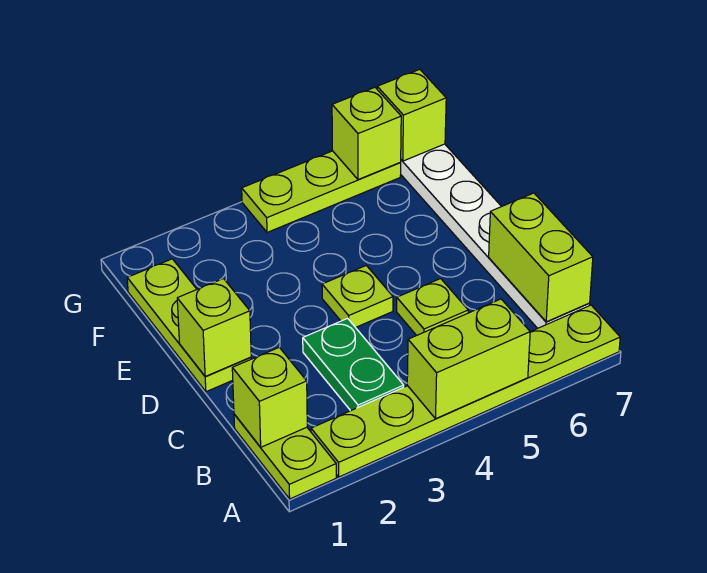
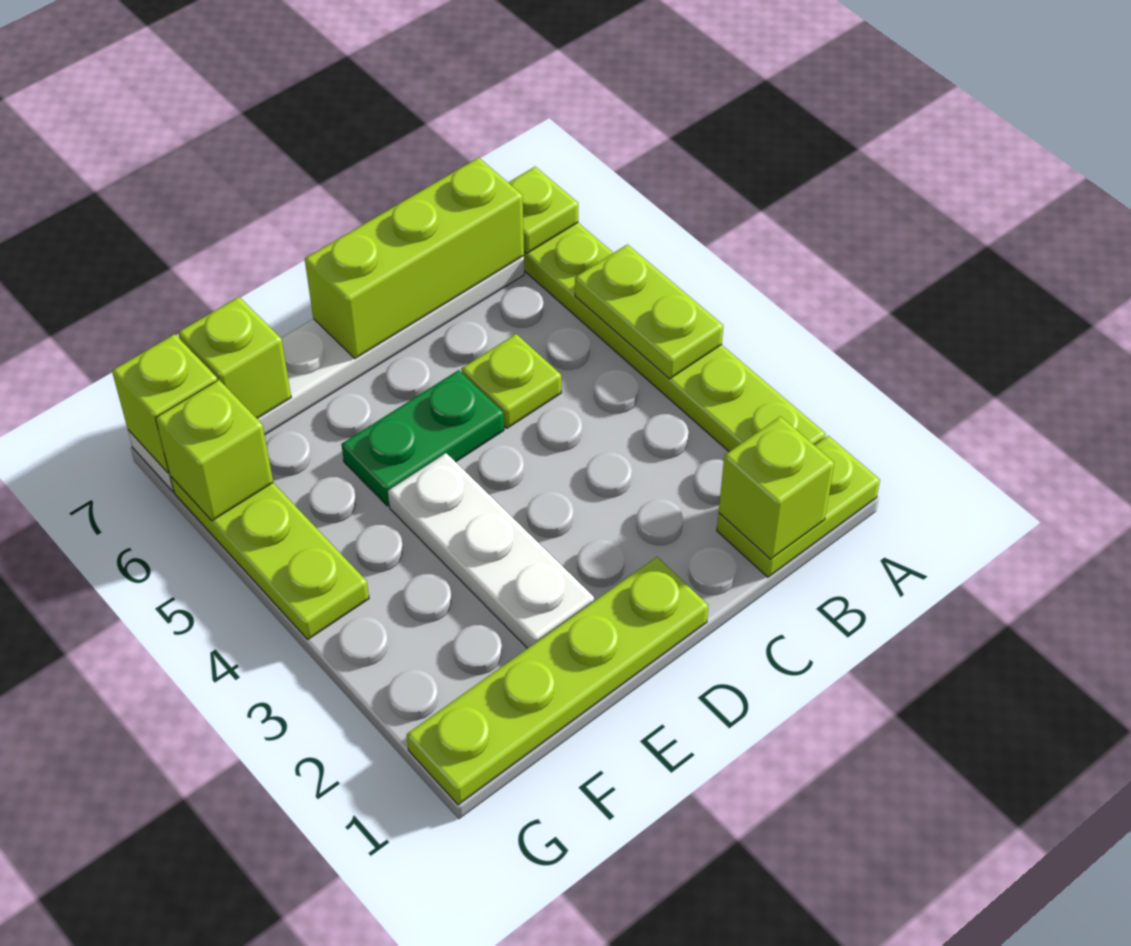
lime 1x2 brick [407,299,530,419] -> lime 1x2 plate [575,244,723,379]
green 1x2 plate [303,318,404,411] -> green 1x2 plate moved to [341,370,504,506]
lime 1x2 brick [489,193,593,322] -> lime 1x3 brick [305,158,524,358]
lime 1x3 plate [127,259,251,392] -> lime 1x4 plate [407,557,709,805]
lime 1x1 brick [177,279,251,376] -> lime 1x1 brick moved to [178,297,291,418]
lime 1x1 plate [322,266,393,327] -> lime 1x1 plate moved to [508,167,578,253]
none -> white 1x3 plate [388,453,594,648]

